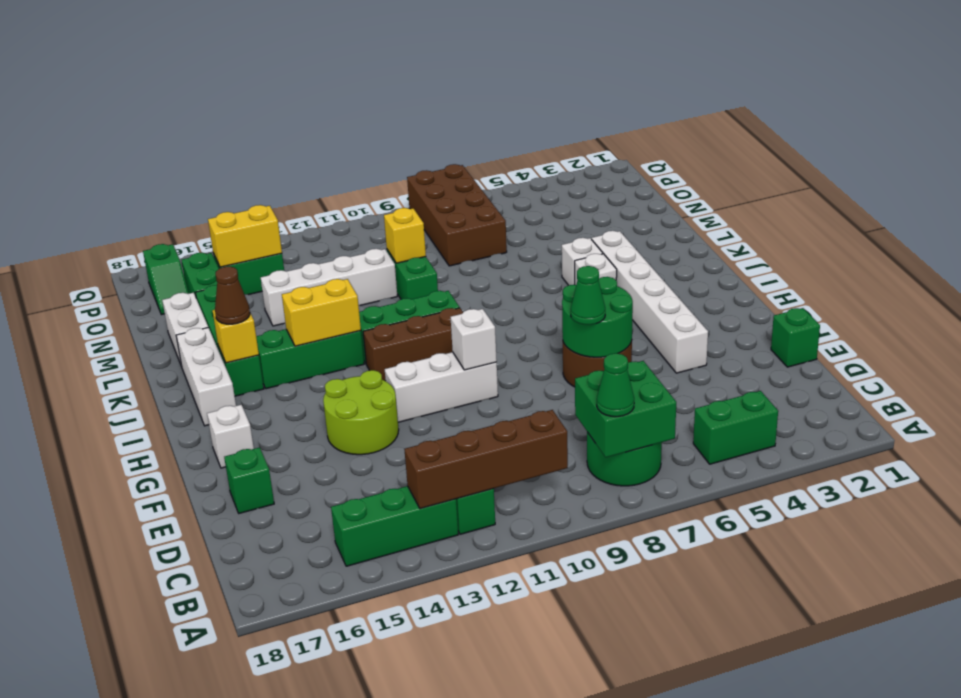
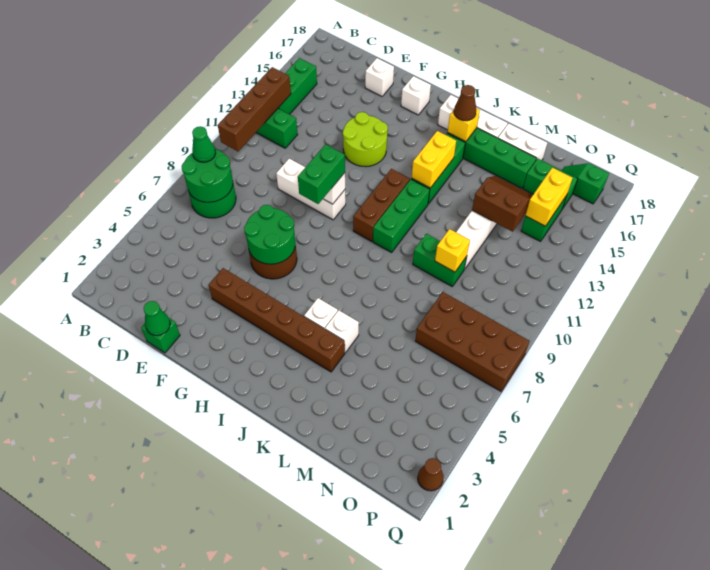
green 1x2 brick [693,391,778,464] -> green 1x2 brick moved to [298,144,345,204]
green 2x2 brick [575,361,676,457] -> green 2x2 round brick [181,149,233,202]
green 1x1 brick [224,447,274,513] -> white 1x1 brick [365,58,394,96]
white 1x6 brick [592,231,708,373] -> brown 1x6 brick [209,268,345,372]
green 1x1 cone [571,266,605,325] -> green 1x1 cone moved to [144,301,170,336]
white 1x3 brick [385,352,498,422] -> white 1x3 brick turned to [276,159,346,220]
none -> brown 2x2 slope [472,176,533,232]
none -> brown 1x1 cone [418,458,444,491]

